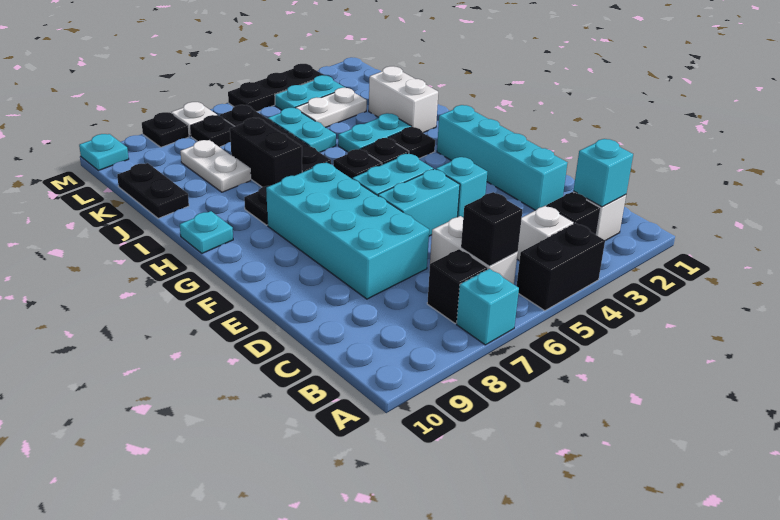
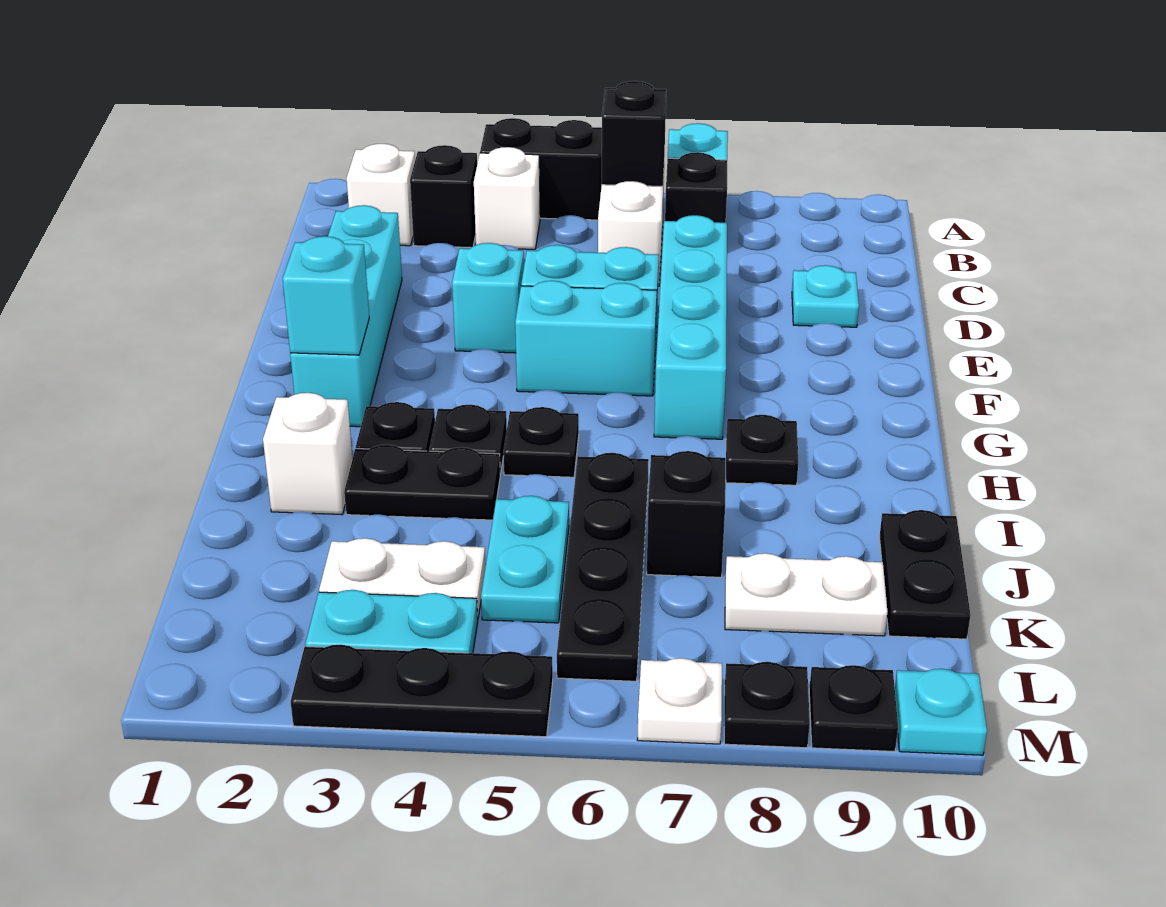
cyan 1x1 brick [573,139,633,207] -> cyan 1x1 brick moved to [283,236,369,355]
cyan 2x4 brick [266,163,429,299] -> cyan 1x4 brick [654,215,727,439]
cyan 1x1 plate [180,211,233,253] -> cyan 1x1 plate moved to [792,265,859,327]
white 1x2 brick [369,66,438,133] -> white 1x1 brick [263,393,353,515]
cyan 1x2 plate [338,113,412,152] -> black 1x2 plate [344,445,500,520]
black 1x2 brick [230,118,302,187] -> black 1x1 brick [647,451,726,577]
white 1x2 plate [180,140,251,192] -> white 1x2 plate turned to [725,553,887,636]
black 1x1 plate [191,115,235,147] -> black 1x1 plate moved to [809,665,898,752]

